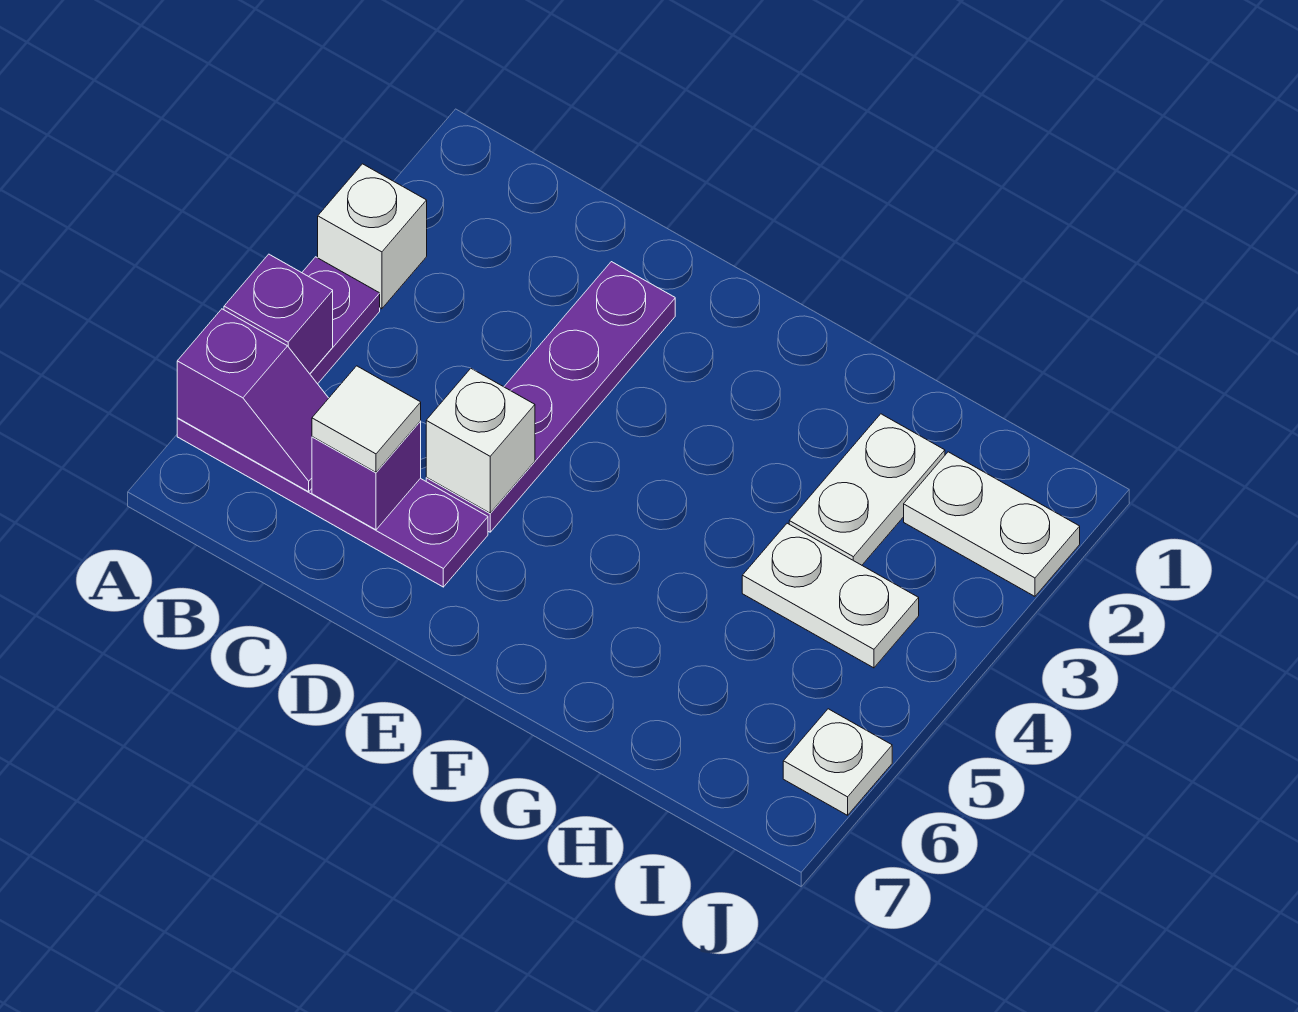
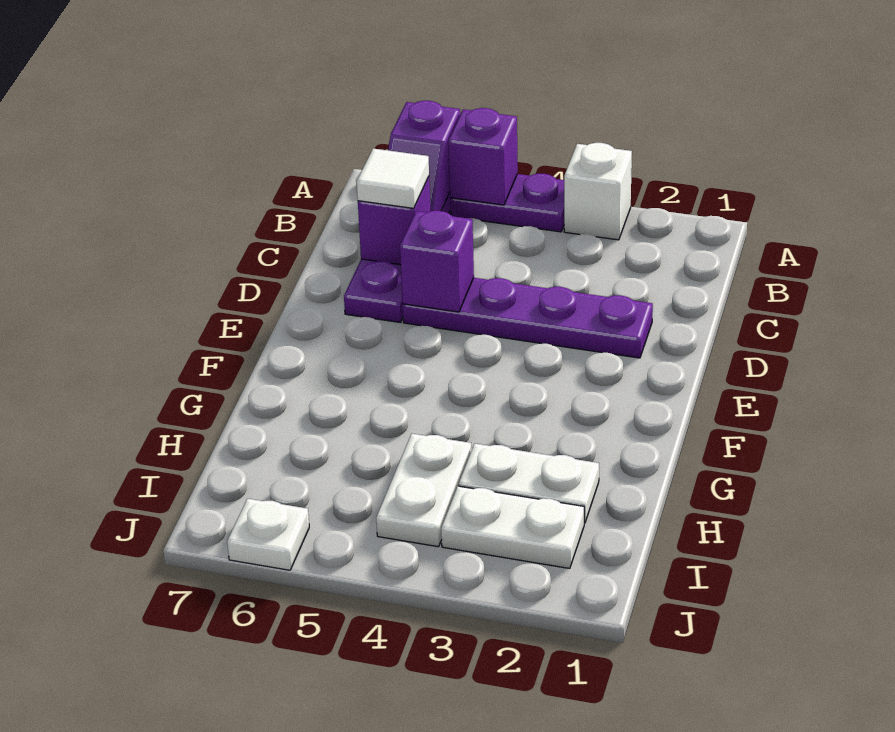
white 1x1 brick [426,369,535,513] -> purple 1x1 brick [400,211,474,312]
white 1x2 plate [904,452,1080,596] -> white 1x2 plate turned to [441,486,584,568]

